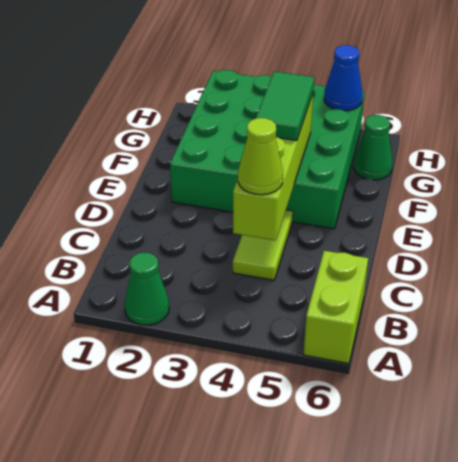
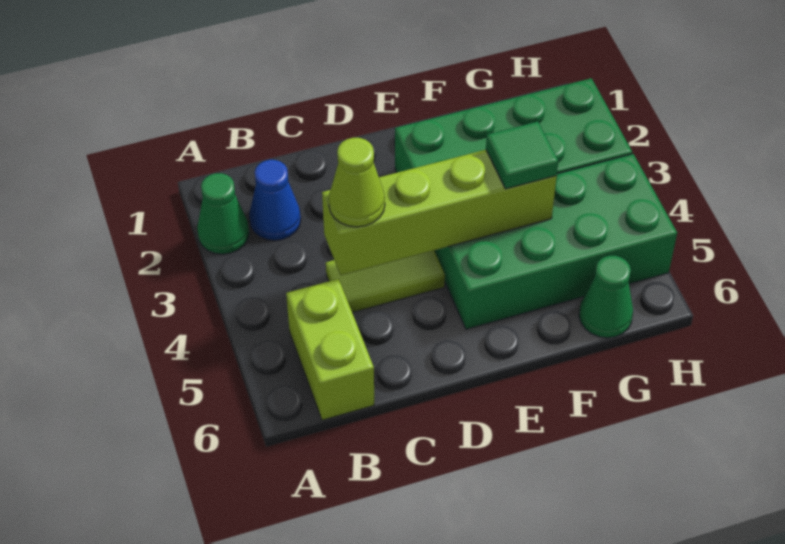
lime 1x2 brick [304,251,368,364] -> lime 1x2 brick turned to [286,279,374,420]
green 1x2 tile [256,72,314,141] -> green 1x1 tile [486,122,558,189]
blue 1x1 cone [324,45,362,111] -> blue 1x1 cone moved to [249,160,301,241]

